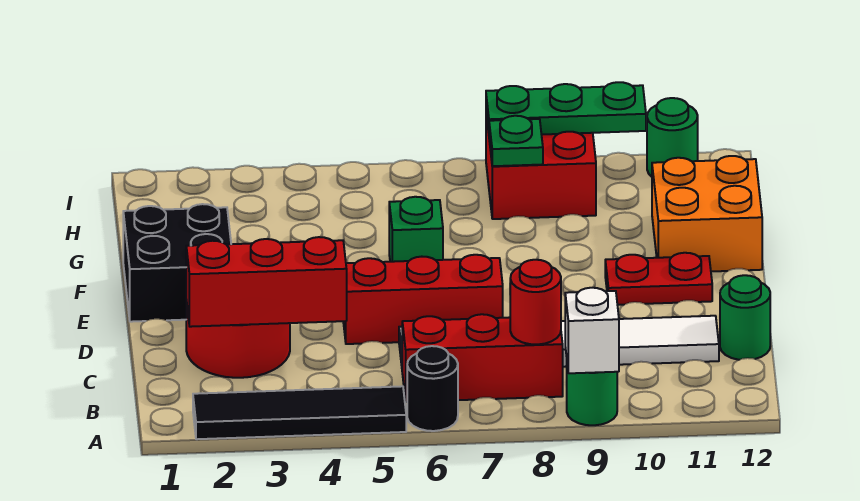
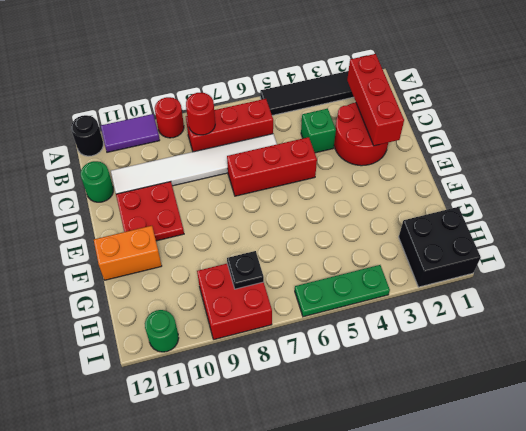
black 1x1 round brick [407,346,458,431] -> black 1x1 round brick moved to [71,115,103,156]
green 1x1 round brick [567,365,617,425] -> red 1x1 round brick [155,97,184,138]
white 1x1 brick [565,288,619,373] -> none
none -> purple 1x2 tile [101,114,160,152]
red 1x3 brick [186,237,347,327] -> red 1x3 brick turned to [347,54,404,146]
black 2x2 brick [123,204,231,322] -> black 2x2 brick moved to [399,207,481,287]
red 1x2 plate [605,253,712,305] -> red 2x2 plate [116,182,184,241]
green 1x1 brick [389,197,443,262] -> green 1x1 brick moved to [301,109,336,153]
orange 2x2 brick [652,156,762,272] -> orange 1x2 brick [94,226,162,280]
green 1x1 plate [489,116,543,166] -> black 1x1 plate [227,251,264,289]
green 1x3 plate [486,82,646,135] -> green 1x3 plate moved to [295,265,390,317]

